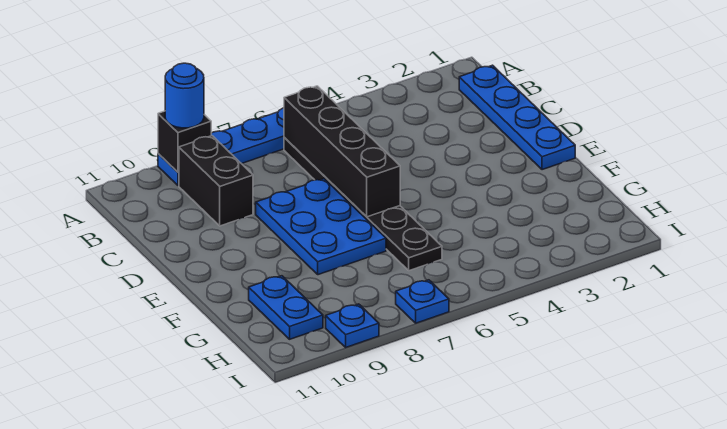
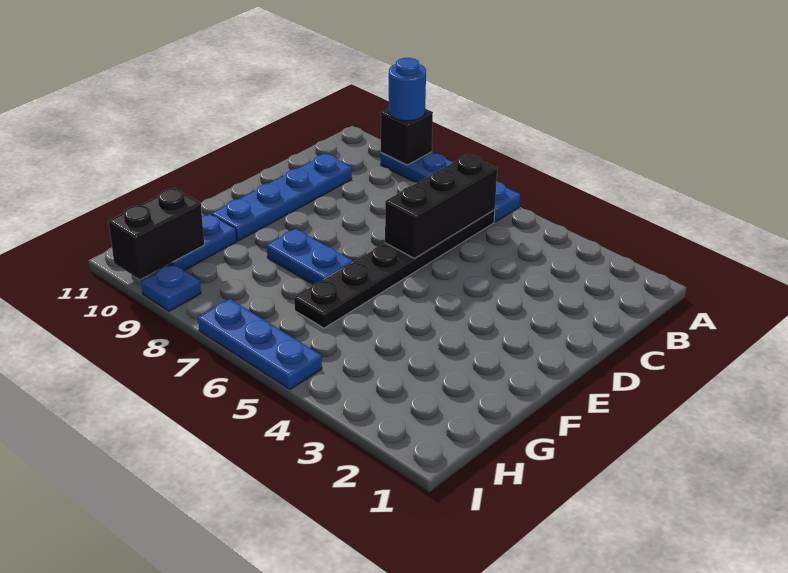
blue 1x4 plate [459,65,575,170] -> blue 1x4 plate moved to [212,154,352,241]
black 1x4 brick [284,86,400,217] -> black 1x3 brick [385,155,497,258]
black 1x2 brick [179,136,253,226] -> black 1x2 brick moved to [109,188,204,279]
blue 2x3 plate [256,179,386,275] -> blue 1x2 plate [267,229,353,285]
blue 1x1 plate [396,280,449,323] -> blue 1x3 plate [198,299,322,389]

